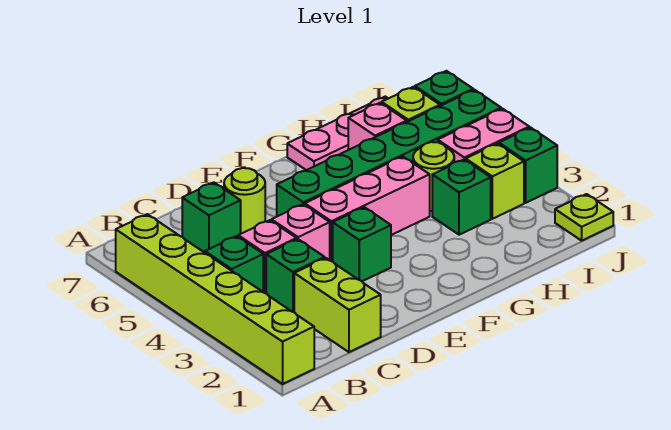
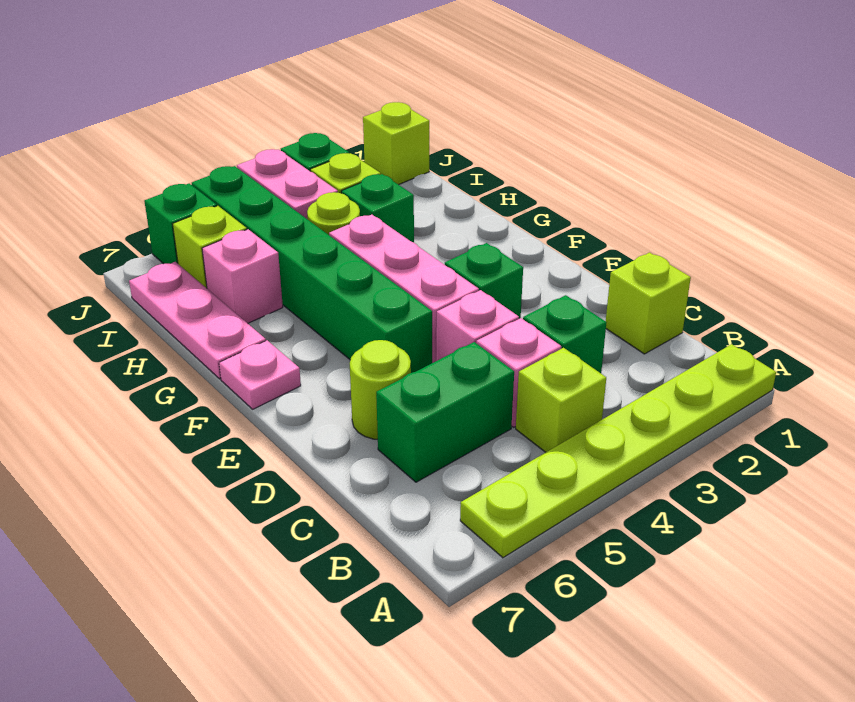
lime 1x6 brick [116,214,314,384] -> lime 1x6 plate [460,344,776,558]
green 1x1 brick [205,236,263,292] -> lime 1x1 brick [516,348,606,452]
lime 1x2 brick [294,258,381,352] -> lime 1x1 brick [606,253,691,354]
green 1x1 brick [182,182,241,253] -> green 1x2 brick [376,342,514,482]
none -> pink 1x1 plate [219,340,301,409]
lime 1x1 plate [555,194,613,241] -> lime 1x1 brick [363,102,429,185]

